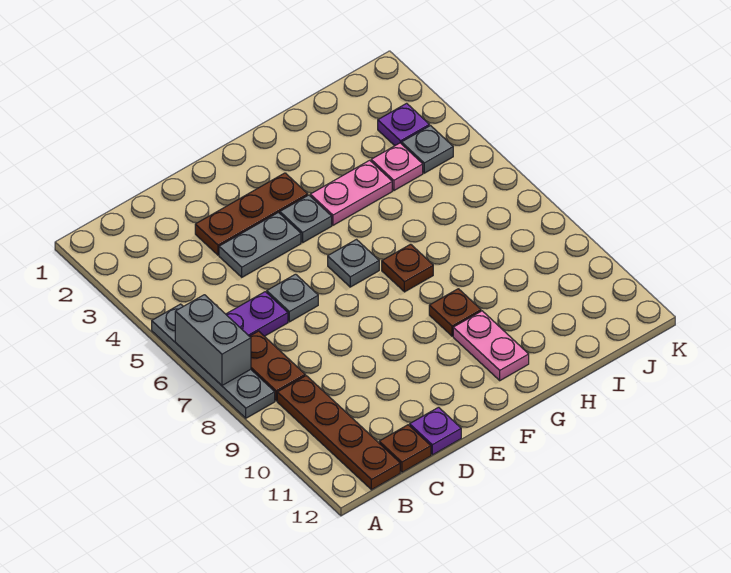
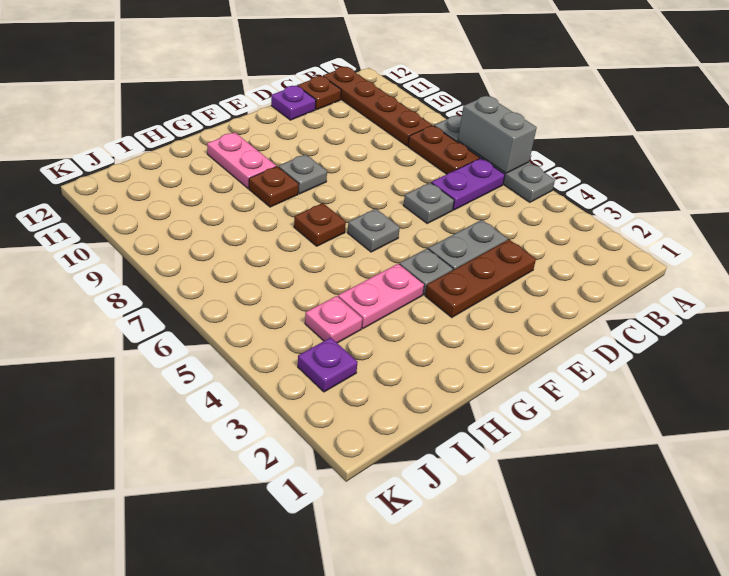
grey 1x1 plate [402,126,453,173] -> grey 1x1 plate moved to [279,154,327,194]

